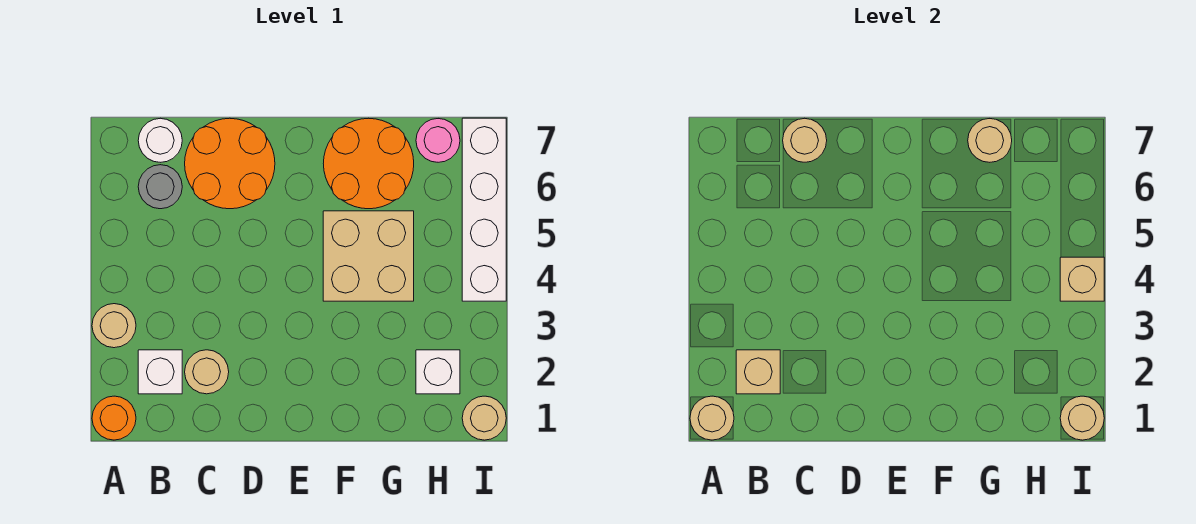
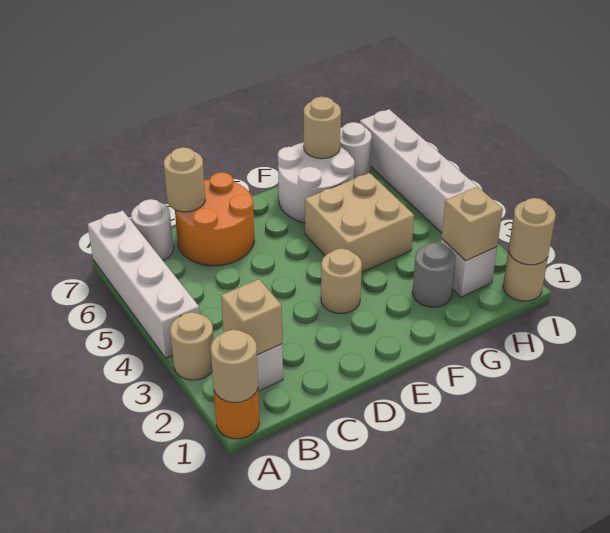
none -> white 1x4 brick [88,210,200,358]
grey 1x1 round brick [138,165,182,209] -> grey 1x1 round brick moved to [412,242,456,307]
tan 1x1 round brick [185,350,229,394] -> tan 1x1 round brick moved to [321,248,362,314]
orange 2x2 round brick [323,118,414,209] -> white 2x2 round brick [278,142,355,223]
pink 1x1 round brick [416,119,460,162] -> white 1x1 round brick [340,122,372,179]
tan 1x1 brick [1060,257,1104,301] -> tan 1x1 brick moved to [441,186,503,261]

